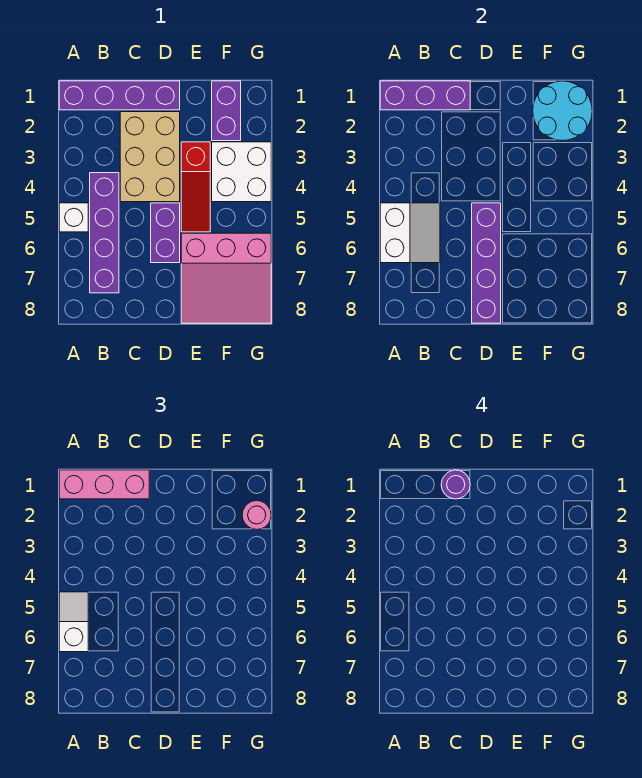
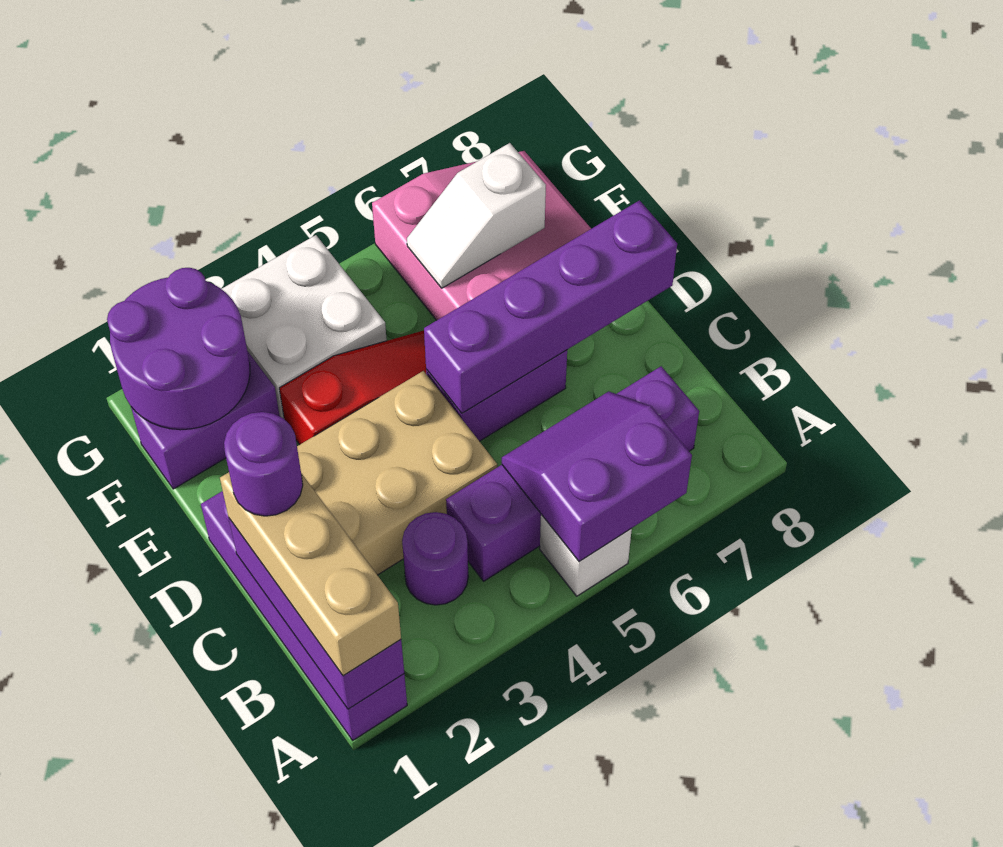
pink 1x3 brick [59,470,149,499] -> tan 1x3 brick [220,472,401,676]
white 2x2 slope [380,203,440,263] -> purple 2x2 slope [502,391,692,562]
white 1x2 slope [59,592,88,652] -> white 1x2 slope moved to [407,143,546,288]
none -> purple 1x1 round brick [402,512,468,605]
cyan 2x2 round brick [533,81,592,141] -> purple 2x2 round brick [107,268,250,430]
pink 1x1 round brick [242,501,271,530] -> none

